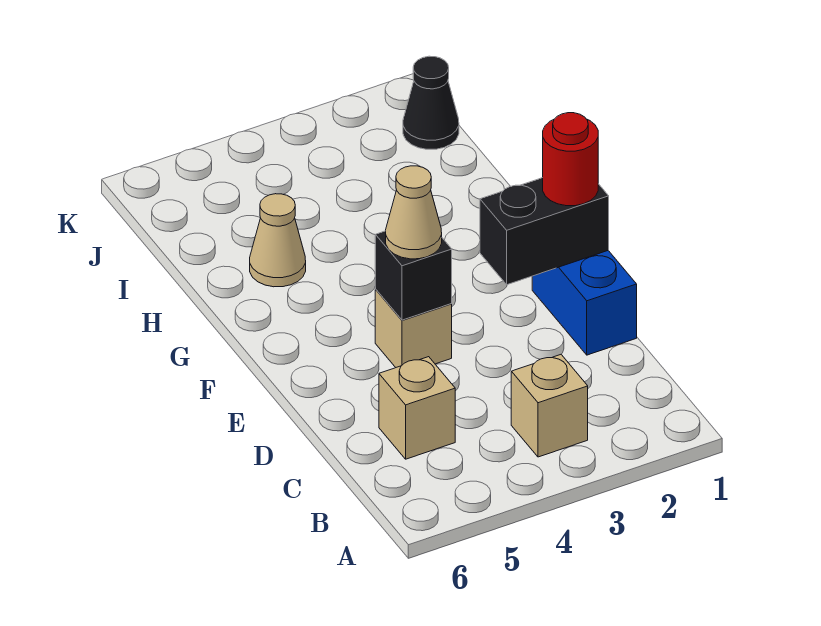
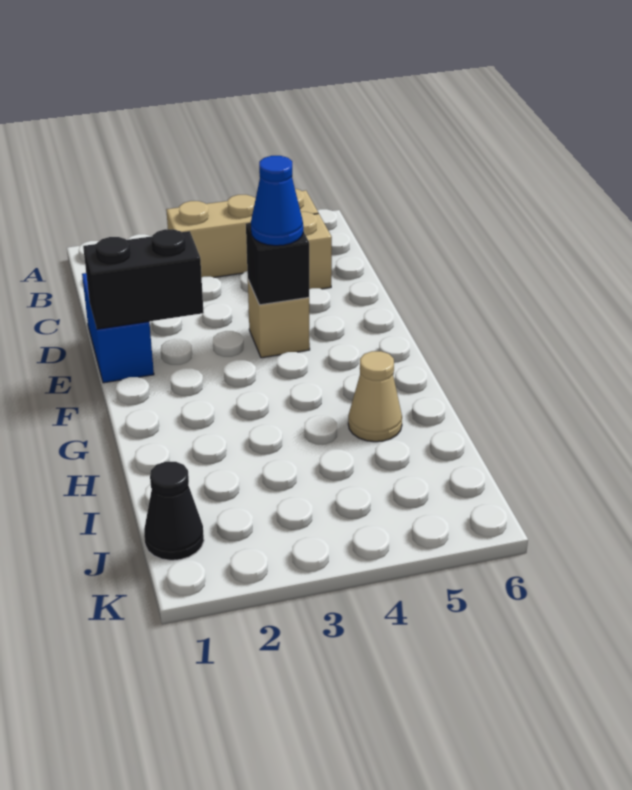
tan 1x1 brick [511,355,588,457] -> tan 1x3 brick [166,189,318,277]
red 1x1 round brick [543,113,598,206] -> none
tan 1x1 cone [386,166,442,259] -> blue 1x1 cone [251,156,303,246]

